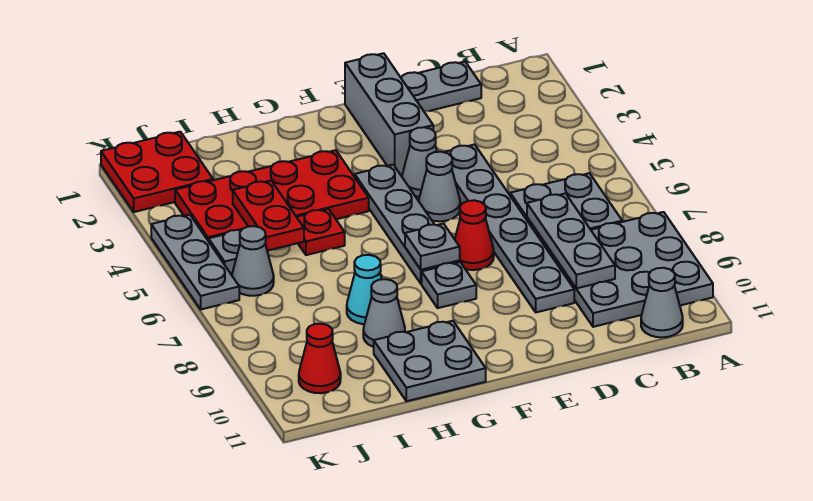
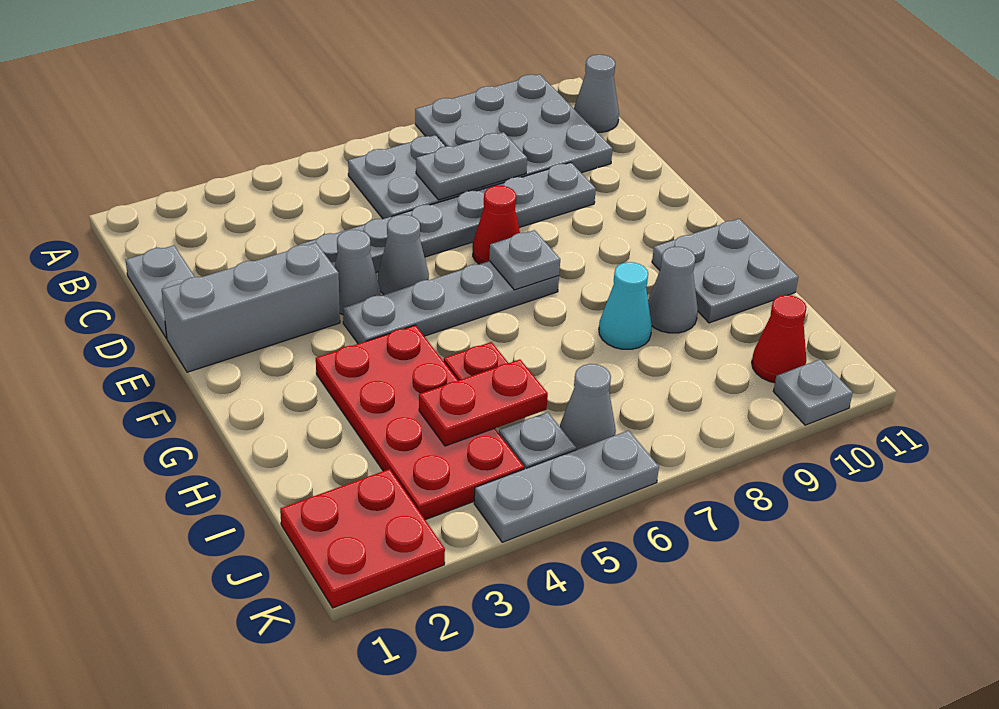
grey 1x3 plate [527,194,615,288] -> grey 1x2 plate [416,132,527,200]
grey 1x1 plate [422,262,476,308] -> grey 1x1 plate moved to [773,359,853,425]

